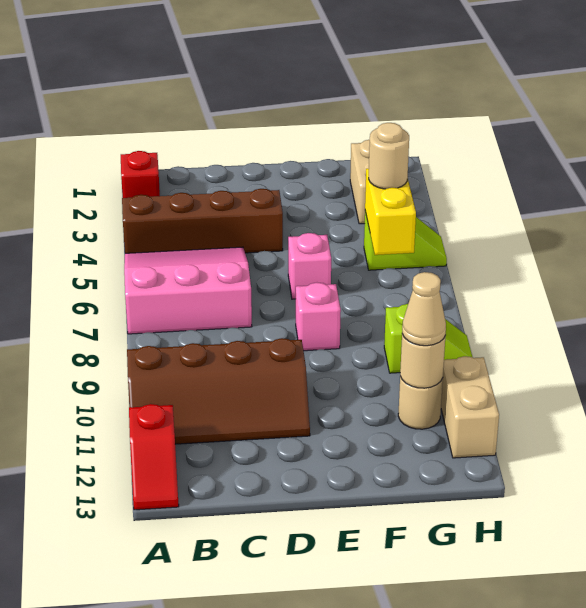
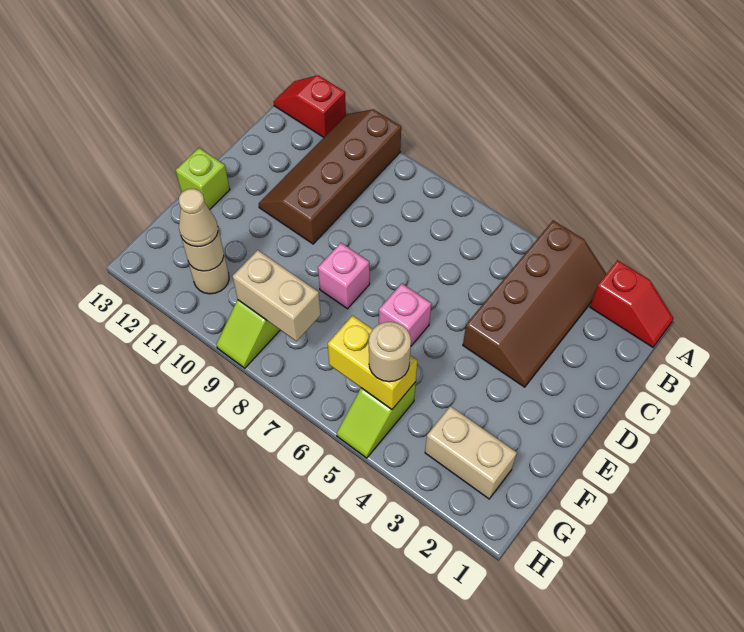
pink 3x3 slope [124,247,252,334] -> none
none -> lime 1x1 brick [176,148,230,210]
tan 1x2 brick [441,356,499,458] -> tan 1x2 brick moved to [233,250,321,341]

